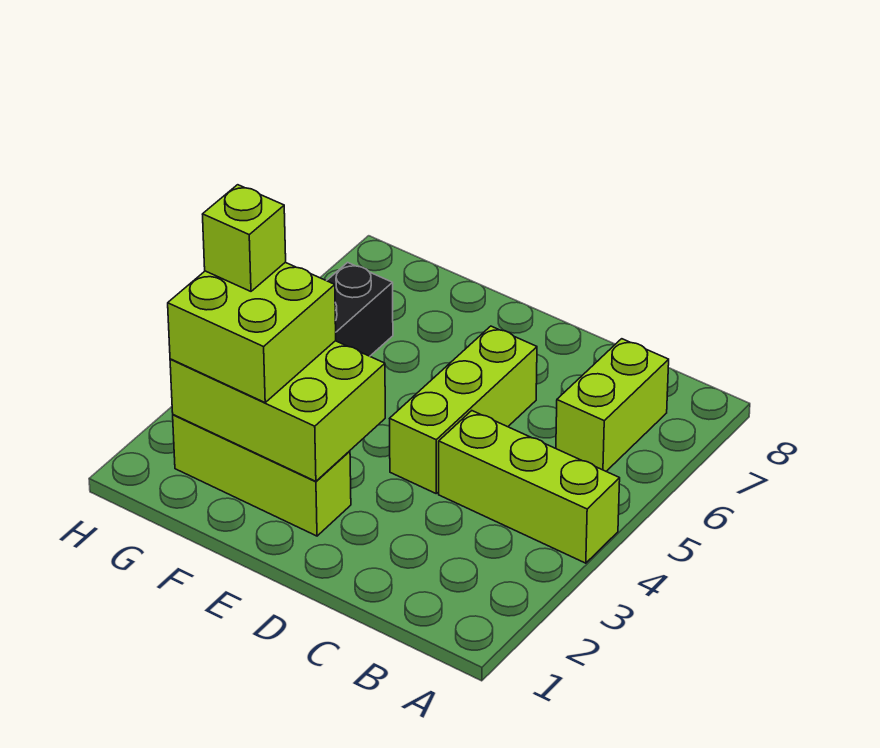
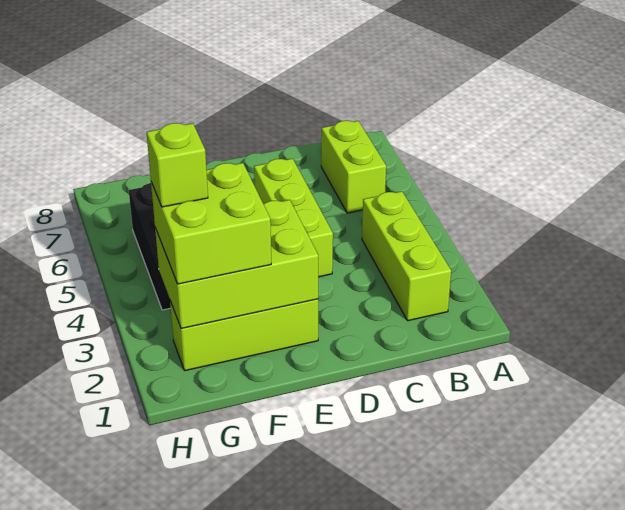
lime 1x3 brick [439,411,620,563] -> lime 1x3 brick turned to [362,191,451,321]

